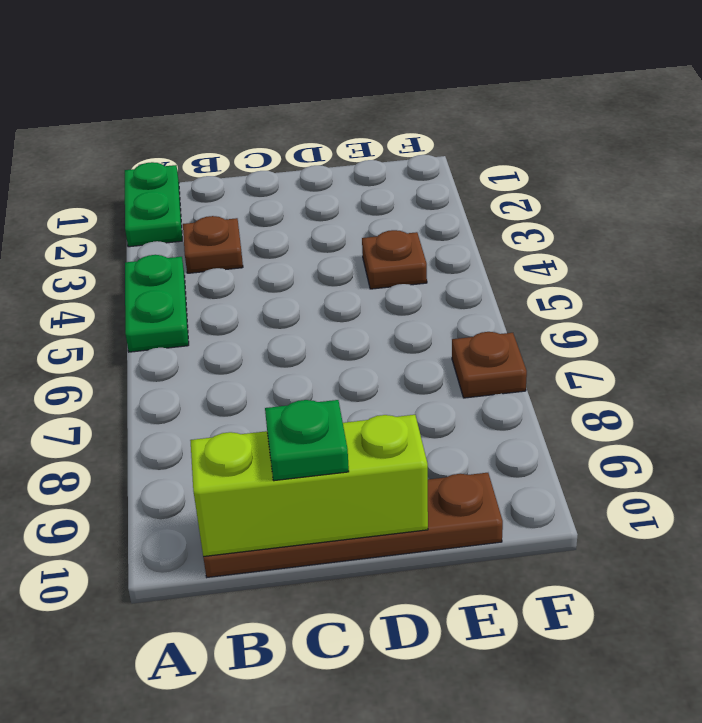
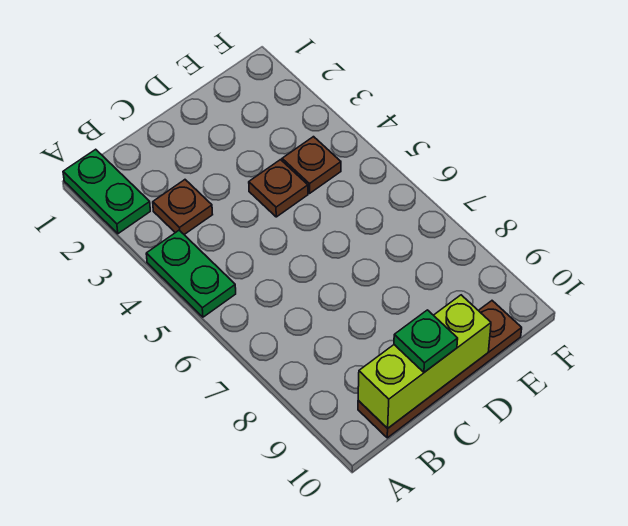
brown 1x1 plate [452,332,527,398] -> brown 1x1 plate moved to [249,160,308,217]

